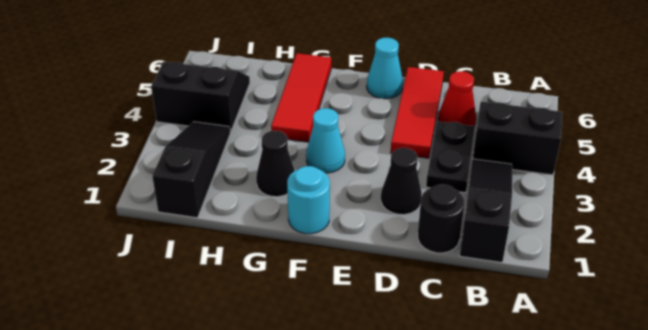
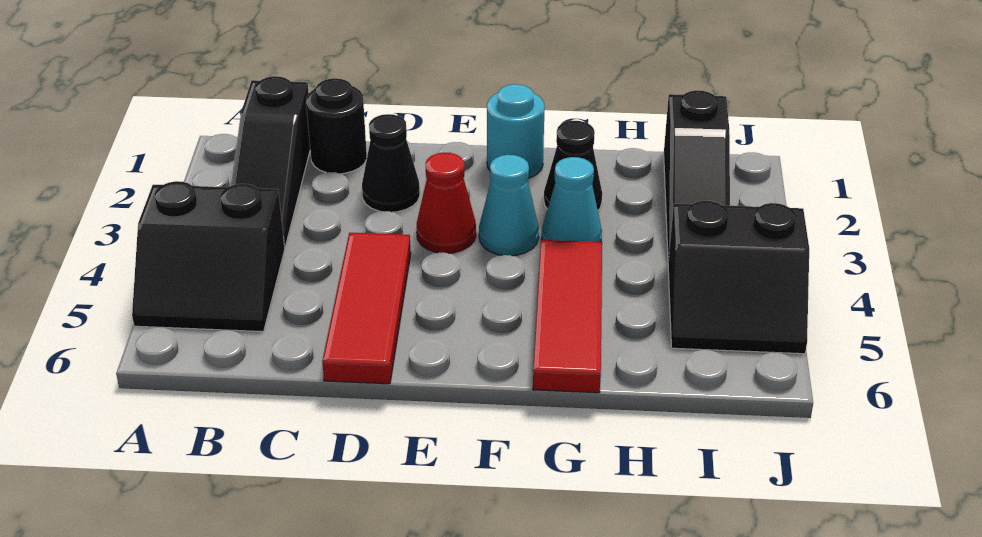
black 1x2 plate [426,121,475,193] -> none
red 1x1 cone [438,71,476,126] -> red 1x1 cone moved to [417,153,476,253]
cyan 1x1 cone [367,37,403,99] -> cyan 1x1 cone moved to [542,157,602,242]

